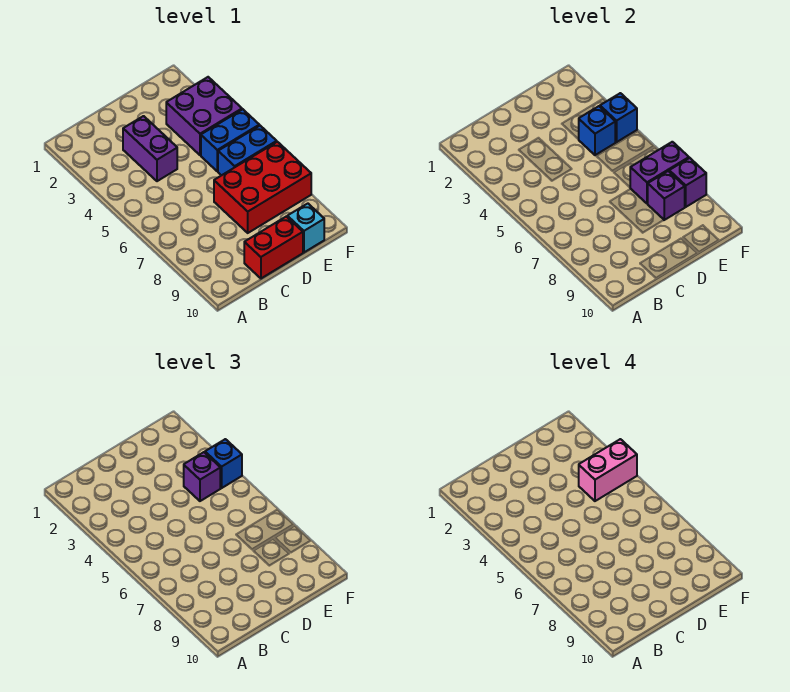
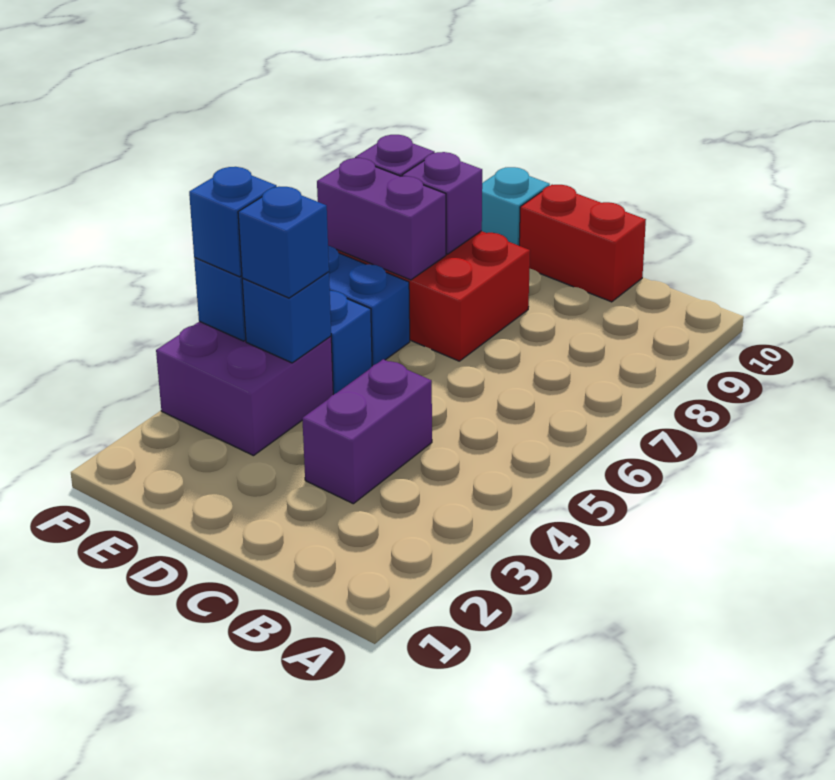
purple 1x1 brick [184,452,220,501] -> blue 1x1 brick [238,187,329,298]
pink 1x2 brick [579,439,637,501] -> none

